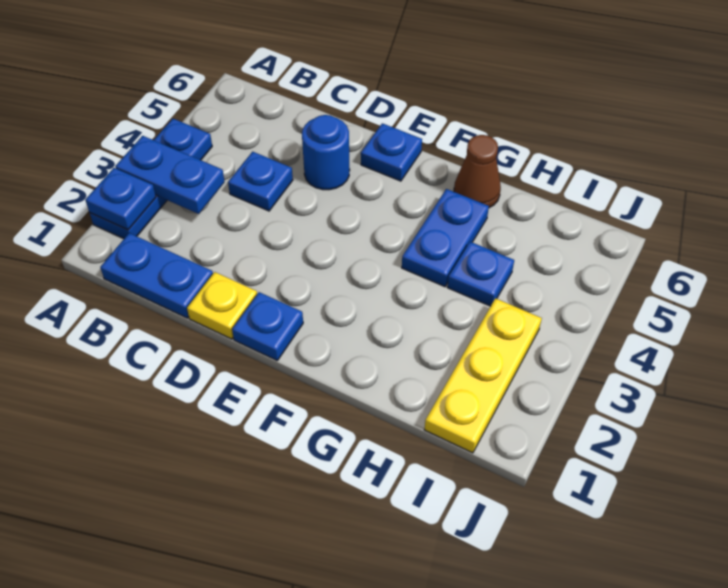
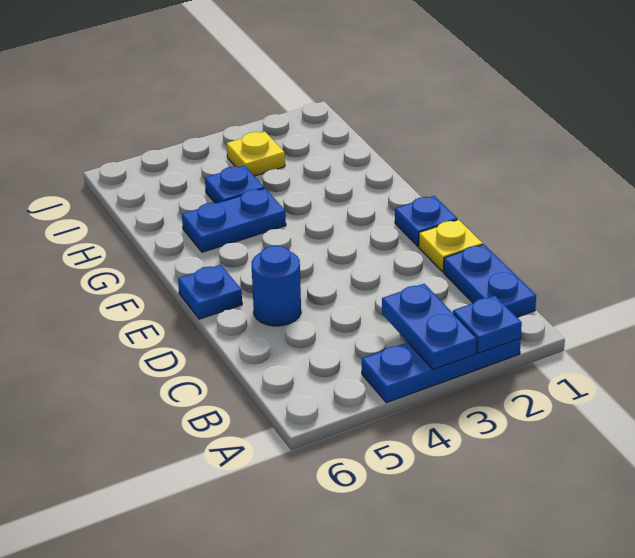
blue 1x1 plate [228,152,293,211] -> none
brown 1x1 cone [454,135,501,208] -> none
yellow 1x3 plate [424,298,542,453] -> yellow 1x1 plate [227,132,285,176]

